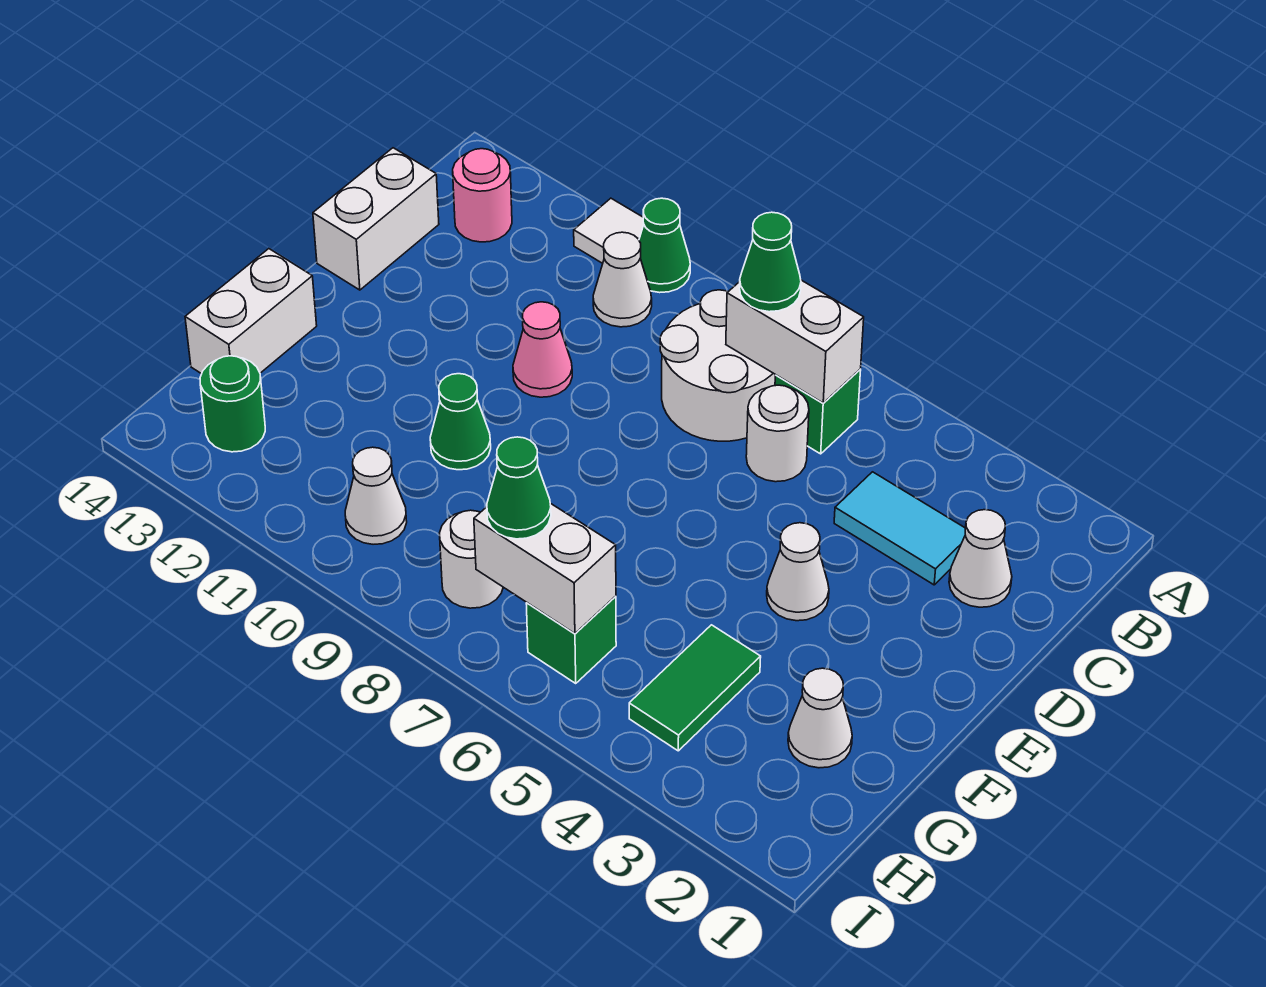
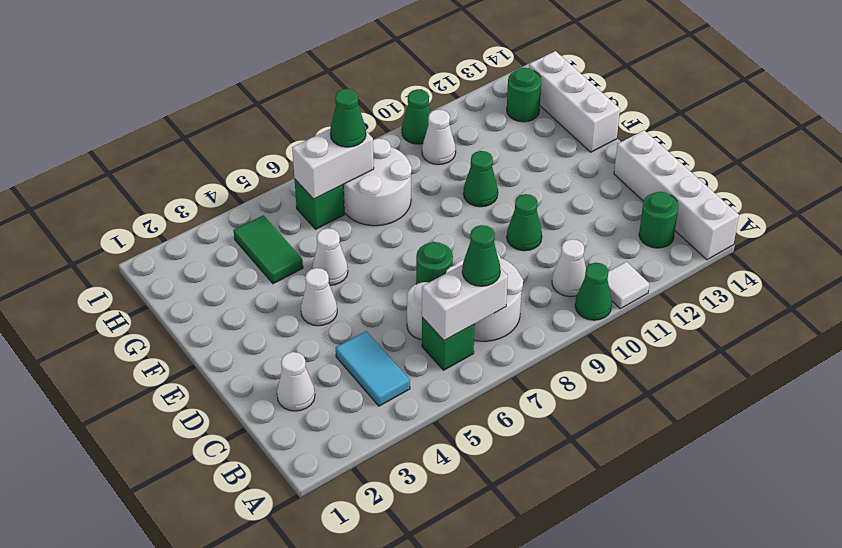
pink 1x1 round brick [453,149,512,242] -> green 1x1 round brick [639,192,678,248]
cyan 1x2 tile [834,472,965,585] -> cyan 1x2 tile turned to [336,331,410,406]
white 1x2 brick [313,148,439,290] -> white 1x4 brick [614,130,739,260]
none -> green 1x1 round brick [416,242,453,284]
pink 1x1 cone [513,302,572,397] -> green 1x1 cone [507,194,542,251]
white 1x2 brick [185,249,317,374] -> white 1x3 brick [529,51,620,152]
white 1x1 cone [788,668,852,768] -> white 1x1 cone moved to [312,228,348,285]
white 1x1 round brick [439,510,503,608] -> white 2x2 round brick [343,139,412,226]
none -> green 1x1 cone [402,89,431,144]

